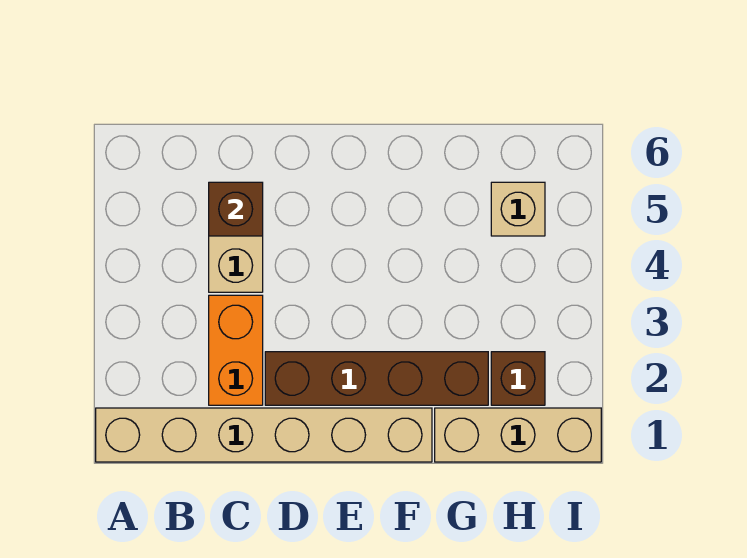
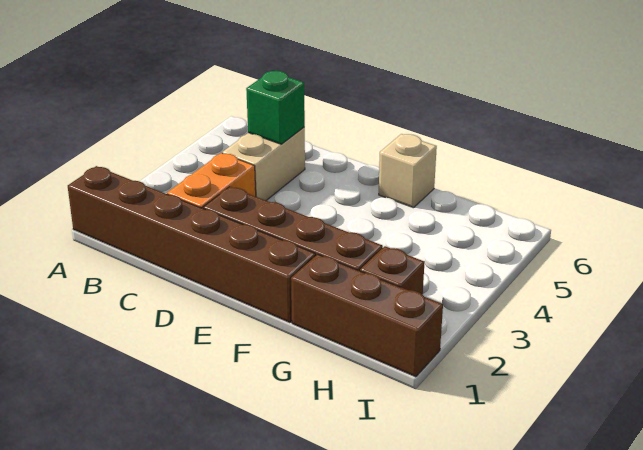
tan 1x6 brick [96,408,432,462] -> brown 1x6 brick [68,166,316,323]
brown 1x1 brick [209,182,263,236] -> green 1x1 brick [246,71,305,144]
tan 1x3 brick [435,408,601,462] -> brown 1x3 brick [291,254,443,377]
tan 1x1 brick [491,182,545,236] -> tan 1x1 brick moved to [379,134,437,208]

